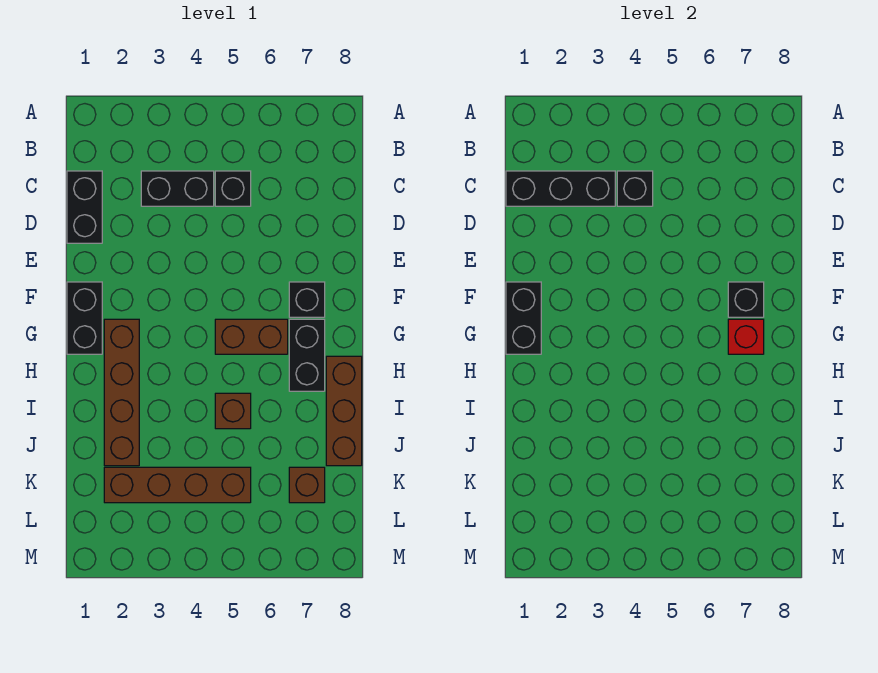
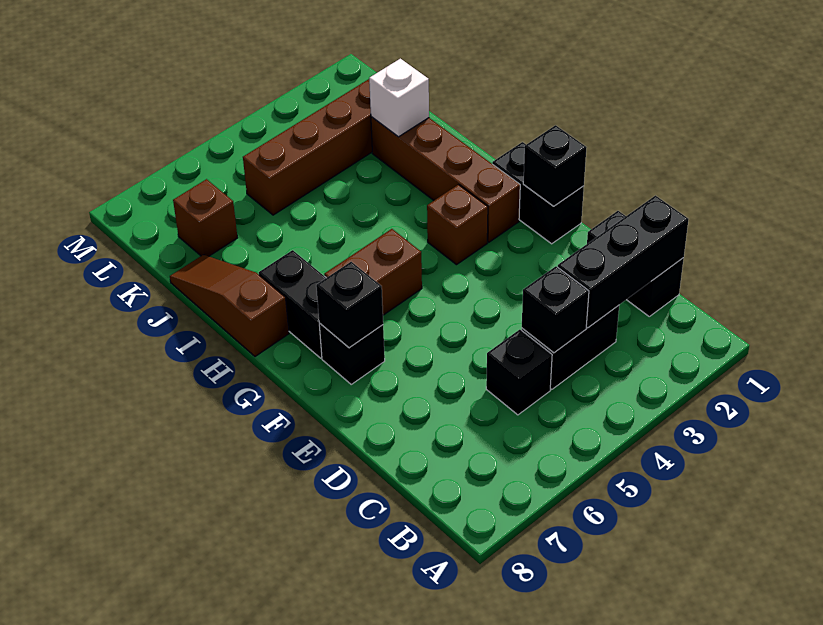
black 1x2 brick [506,282,541,354] -> black 1x1 brick [523,125,587,206]
red 1x1 brick [728,319,764,354] -> none
brown 1x3 brick [326,356,362,466] -> brown 1x3 slope [170,255,289,356]
brown 1x1 brick [215,393,251,429] -> brown 1x1 brick moved to [427,185,488,265]
none -> white 1x1 brick [369,59,429,137]

